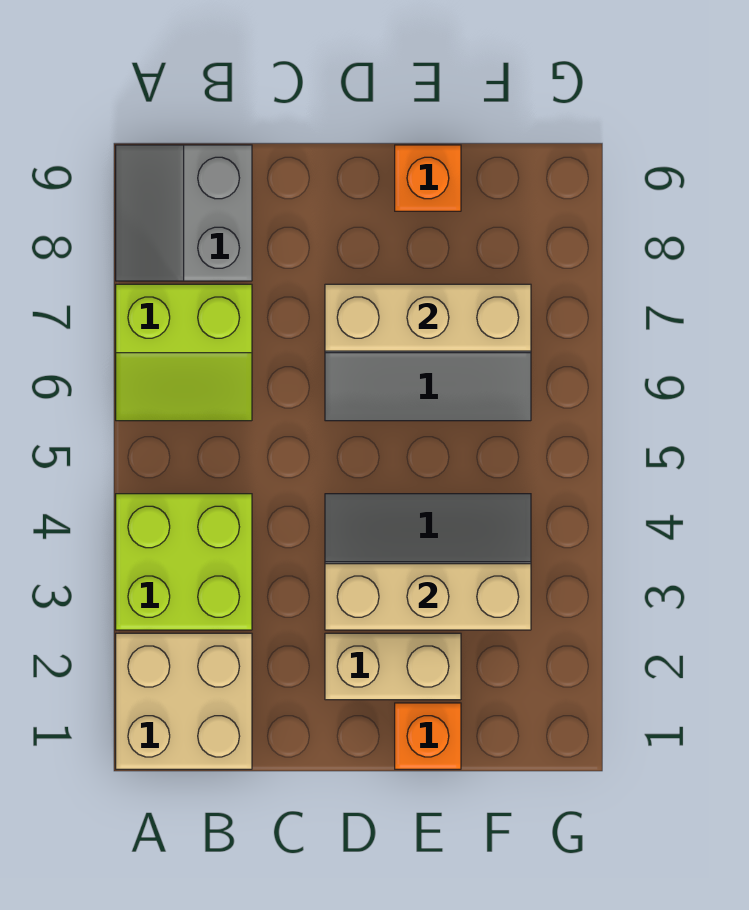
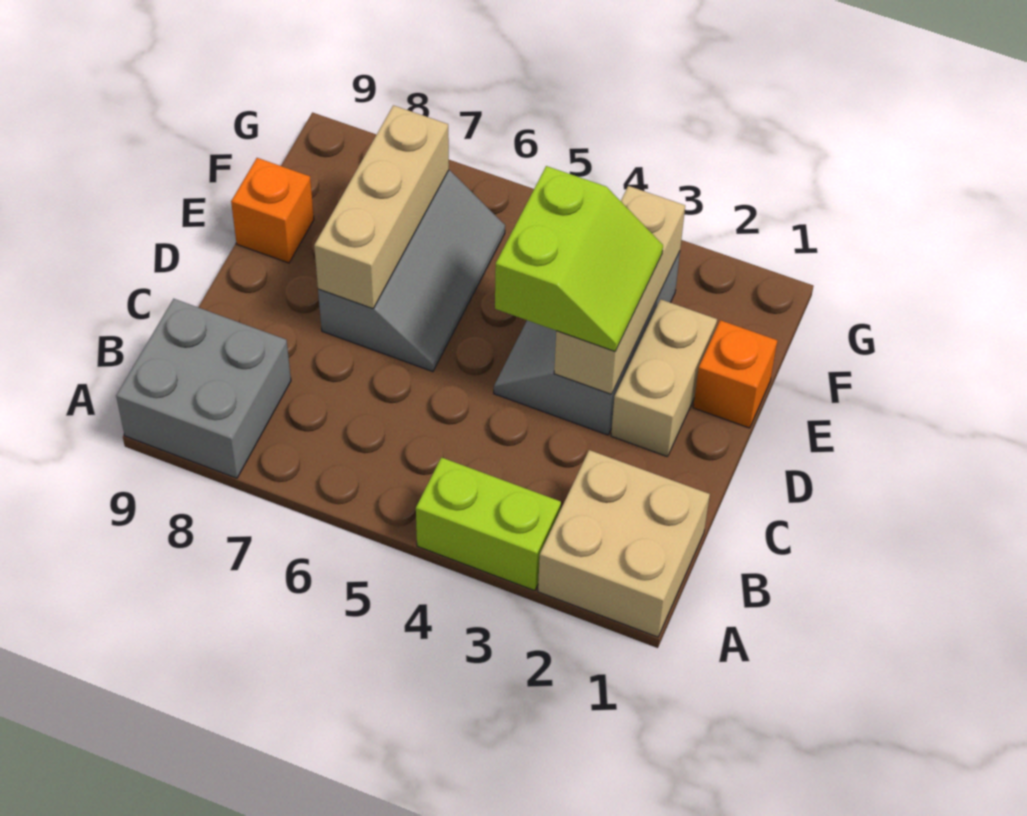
lime 2x2 brick [116,494,252,630] -> lime 1x2 brick [416,458,561,591]
lime 2x2 slope [116,284,252,421] -> lime 2x2 slope moved to [495,166,663,351]
grey 2x2 slope [116,145,252,281] -> grey 2x2 brick [116,299,291,478]

